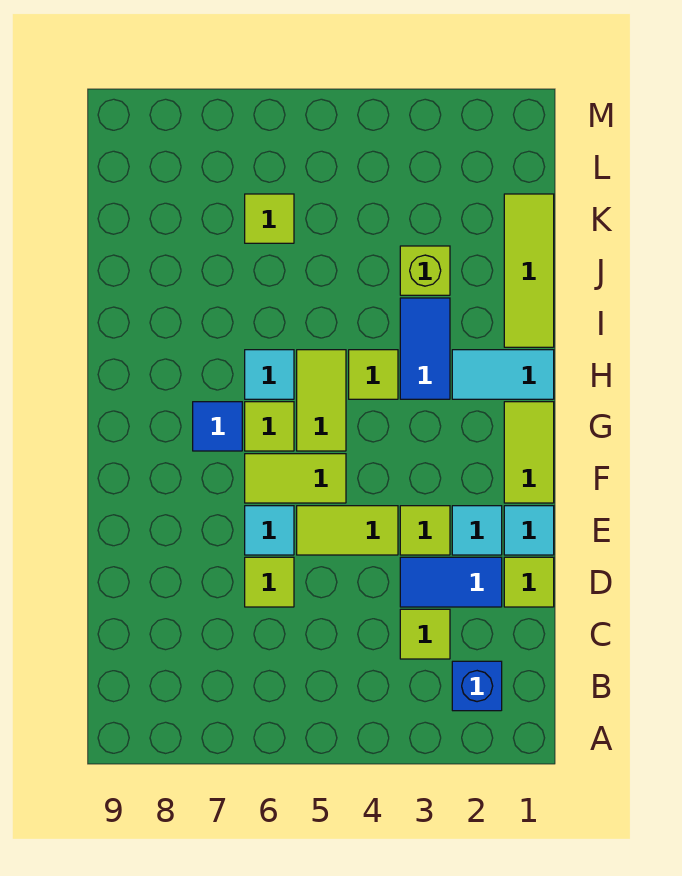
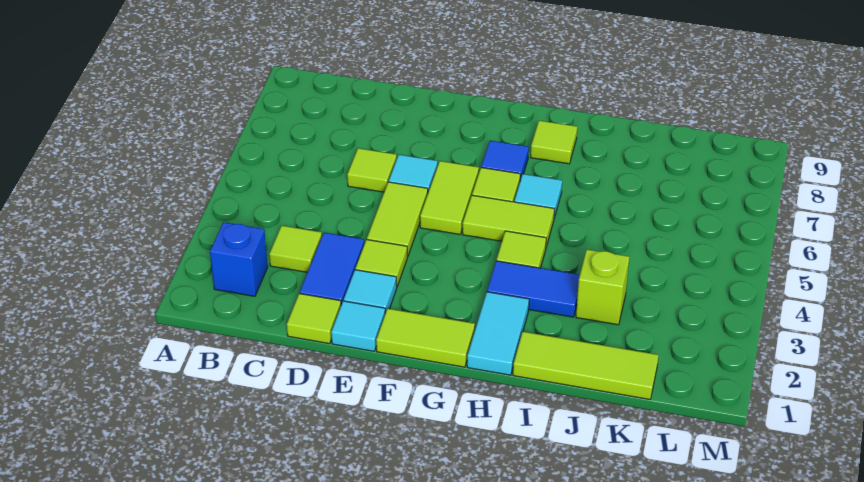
lime 1x1 tile [245,194,294,243] -> lime 1x1 tile moved to [531,121,577,164]

